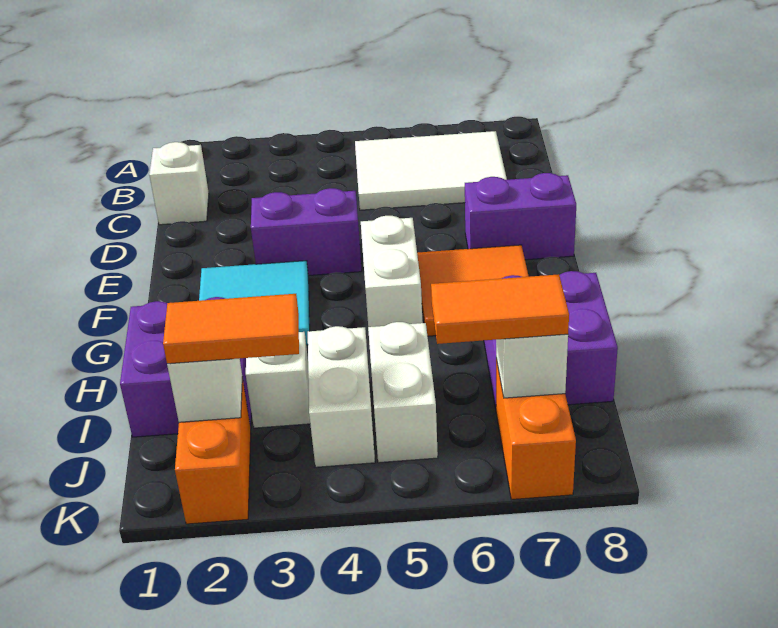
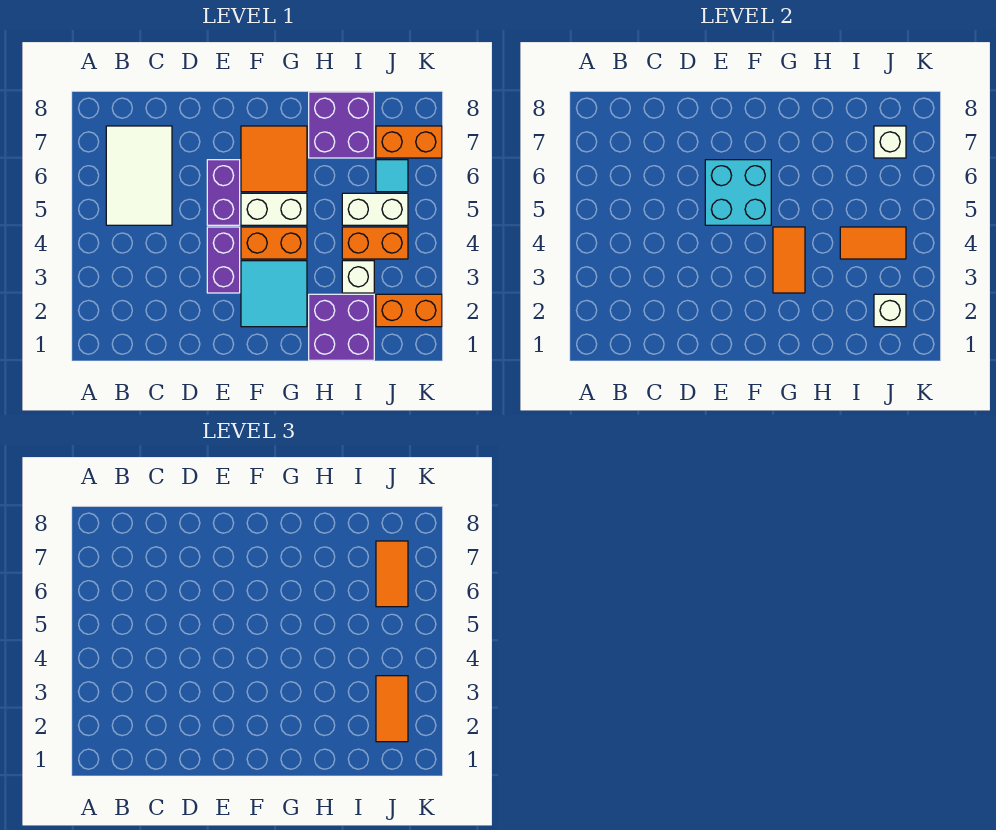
white 1x1 brick [149,142,209,225] -> none
none -> cyan 2x2 brick [705,160,771,225]
purple 1x2 brick [465,173,576,260] -> purple 1x2 brick moved to [207,160,240,225]
none -> orange 1x2 brick [241,227,307,259]
none -> orange 1x2 tile [773,227,805,293]
white 1x2 brick [308,326,375,467] -> orange 1x2 brick [342,227,408,259]
none -> orange 1x2 tile [840,227,906,259]
none -> cyan 1x1 tile [376,160,408,192]

